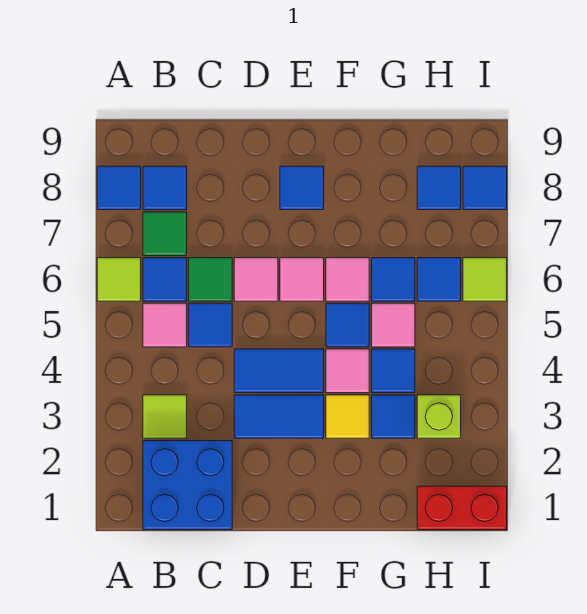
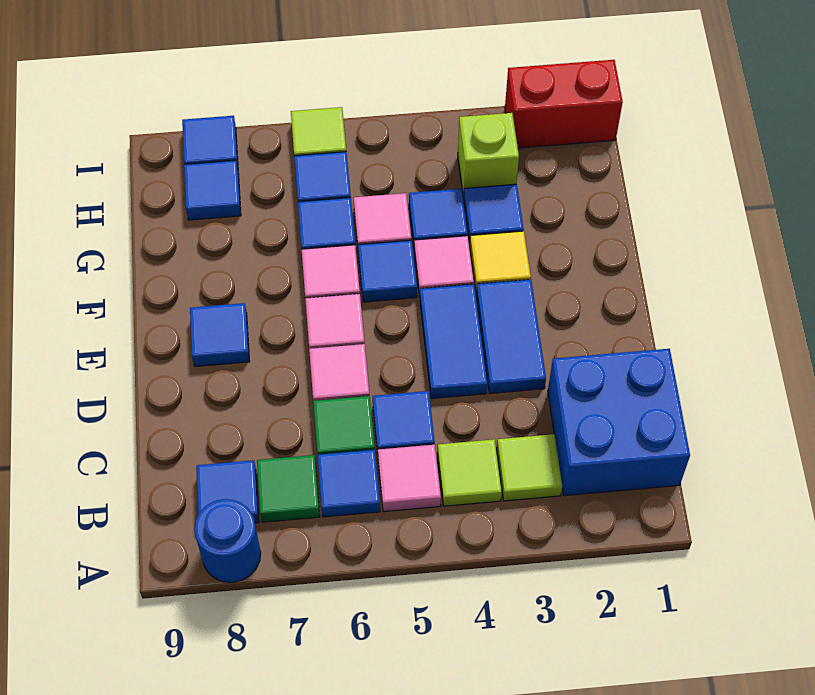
lime 1x1 tile [97,258,141,301] -> lime 1x1 tile moved to [437,439,502,506]
blue 1x1 tile [97,166,141,210] -> blue 1x1 round brick [194,499,261,582]
red 1x2 brick [417,486,507,530] -> red 1x2 brick turned to [505,60,623,148]

